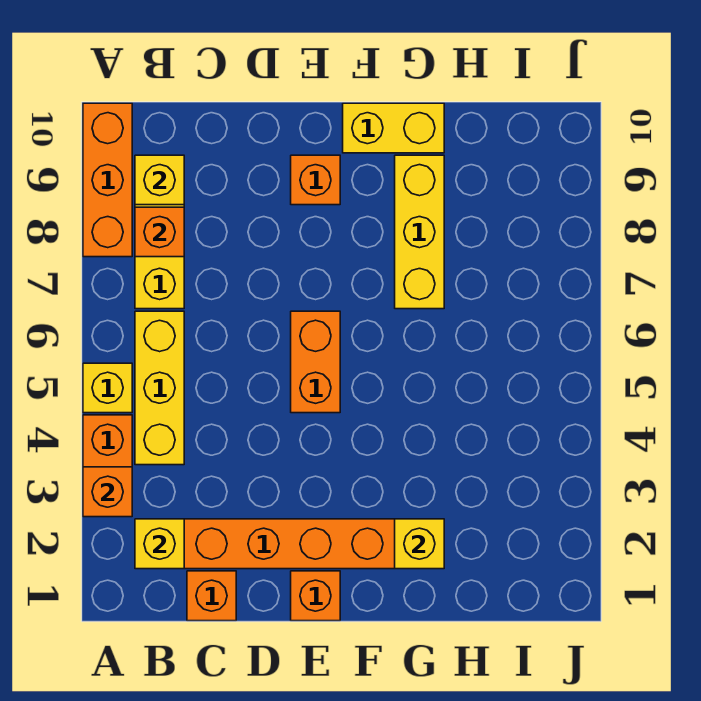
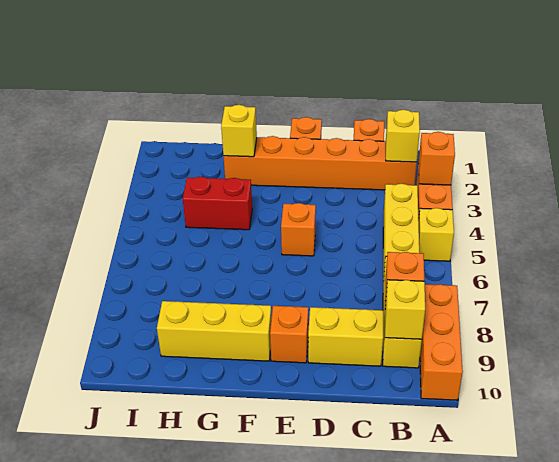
orange 1x2 brick [291,311,340,413] -> orange 1x1 brick [281,203,316,256]
yellow 1x2 brick [343,103,444,153] -> yellow 1x2 brick moved to [308,307,383,366]
none -> red 1x2 brick [183,177,252,230]
yellow 1x3 brick [395,155,444,309] -> yellow 1x3 brick turned to [157,301,272,361]

